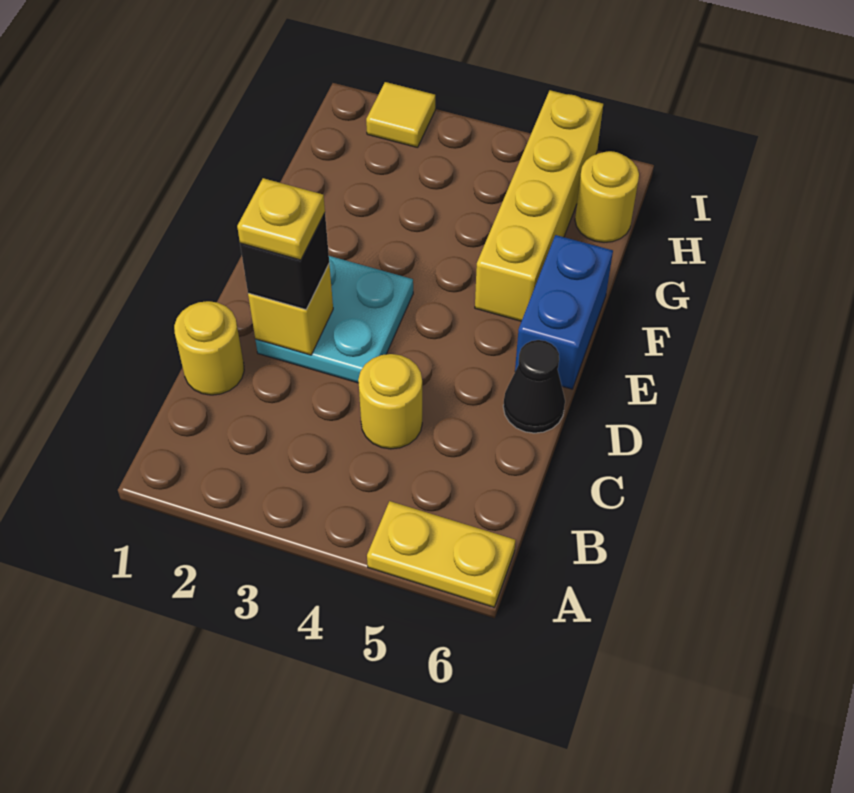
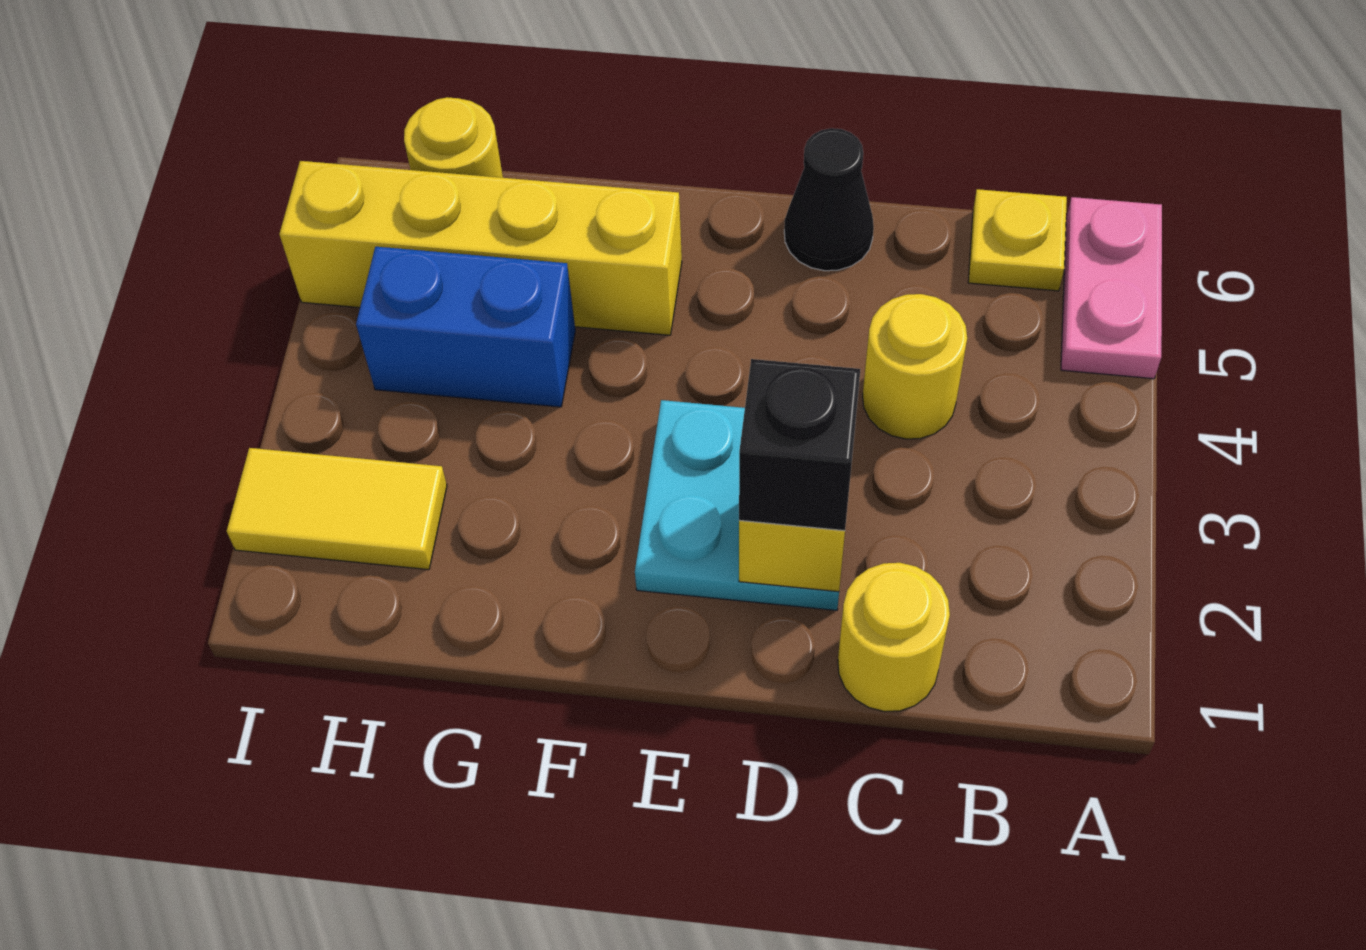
yellow 1x2 plate [367,501,515,607] -> pink 1x2 plate [1061,197,1162,379]
yellow 1x1 plate [237,178,325,260] -> yellow 1x1 plate moved to [968,189,1067,291]
blue 1x2 brick [515,235,613,389] -> blue 1x2 brick moved to [356,247,575,407]
yellow 1x1 tile [366,82,435,148] -> yellow 1x2 tile [227,448,447,570]

